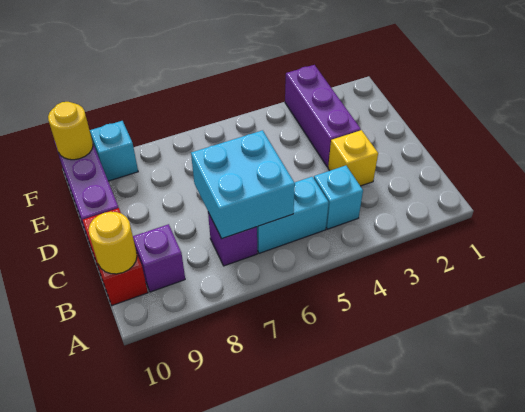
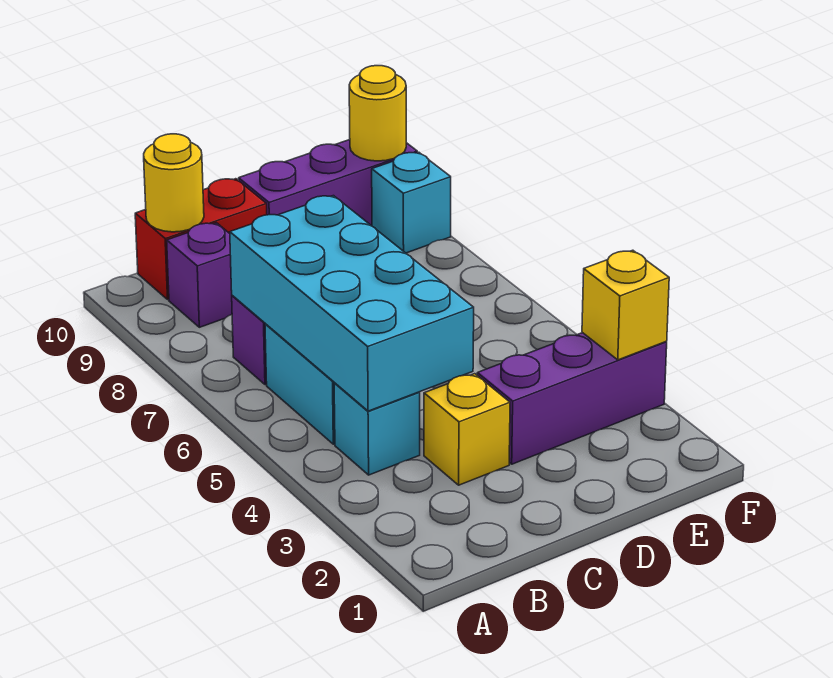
cyan 2x2 brick [191,130,295,239] -> cyan 2x4 brick [230,196,474,411]
none -> yellow 1x1 brick [582,250,669,360]

